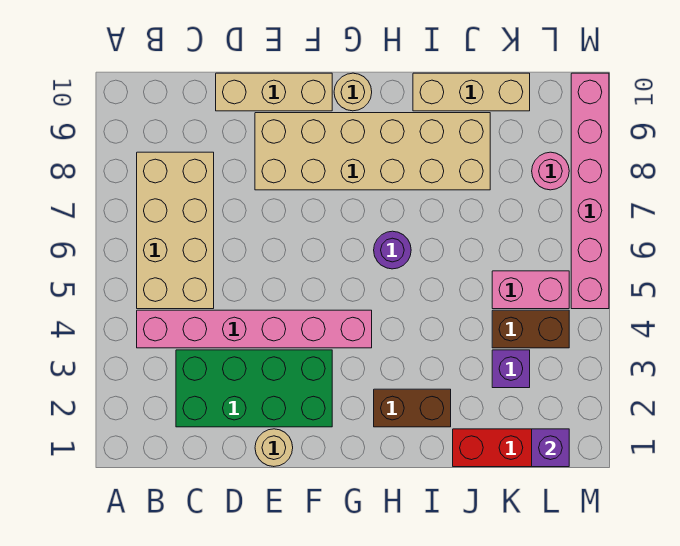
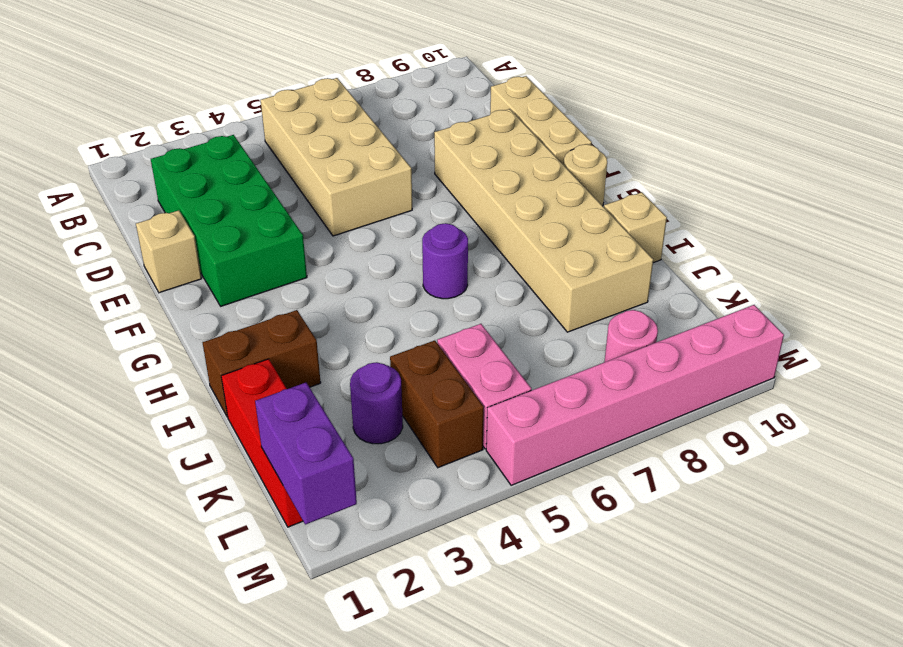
pink 1x6 brick [137,310,372,348] -> none
tan 2x4 brick [137,152,214,309] -> tan 2x4 brick turned to [261,78,412,236]
tan 1x1 round brick [255,429,293,467] -> tan 1x1 brick [136,210,202,293]
brown 1x2 brick [374,389,451,427] -> brown 1x2 brick turned to [203,310,321,417]
tan 1x3 brick [413,73,530,111] -> tan 1x1 brick [604,192,667,263]
purple 1x1 brick [492,350,530,388] -> purple 1x1 round brick [350,362,403,444]
purple 1x1 brick [532,429,569,467] -> purple 1x2 brick [255,383,357,525]

